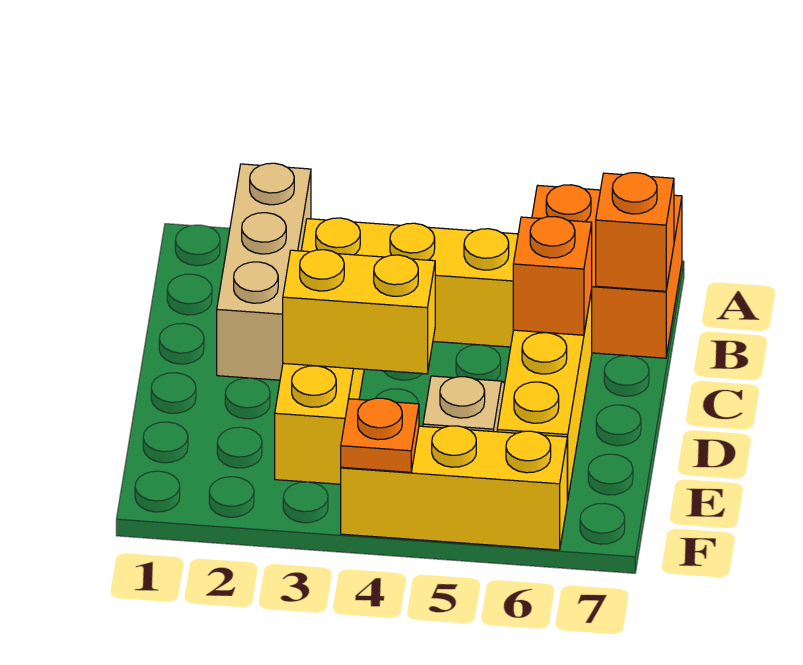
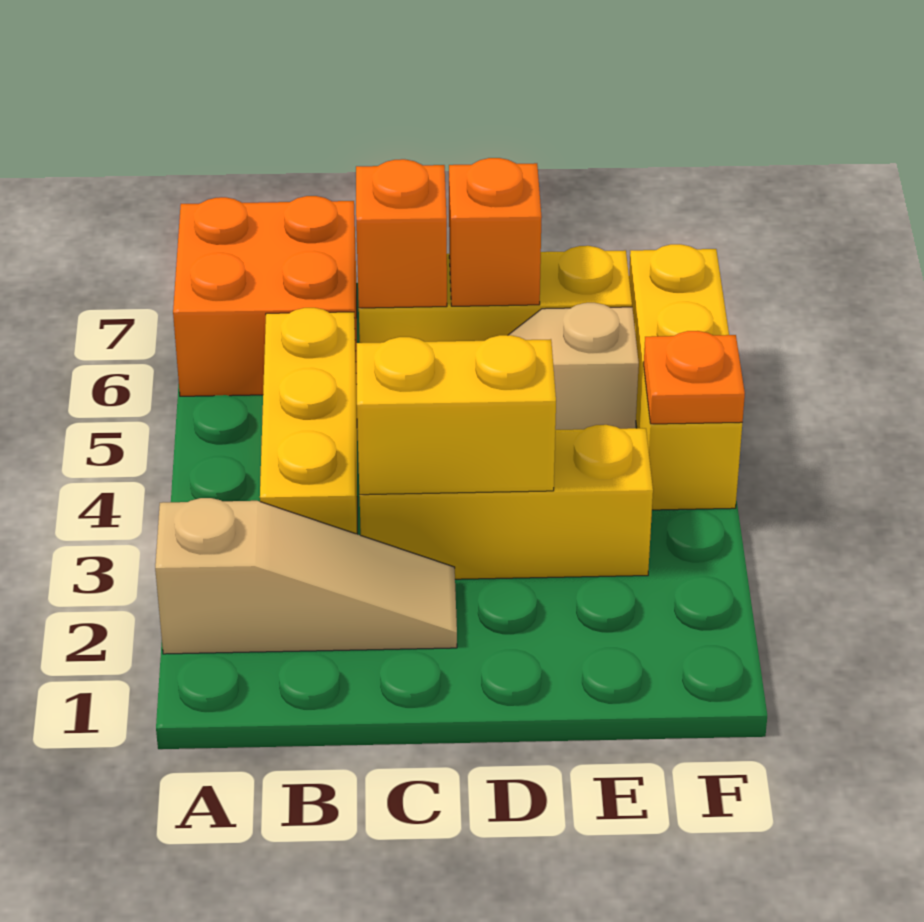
tan 1x3 brick [217,163,311,380] -> tan 1x3 slope [155,498,457,654]
orange 1x1 brick [596,173,674,291] -> orange 1x1 brick moved to [449,158,542,306]
yellow 1x2 brick [283,250,435,374] -> yellow 1x2 brick turned to [356,335,556,495]

